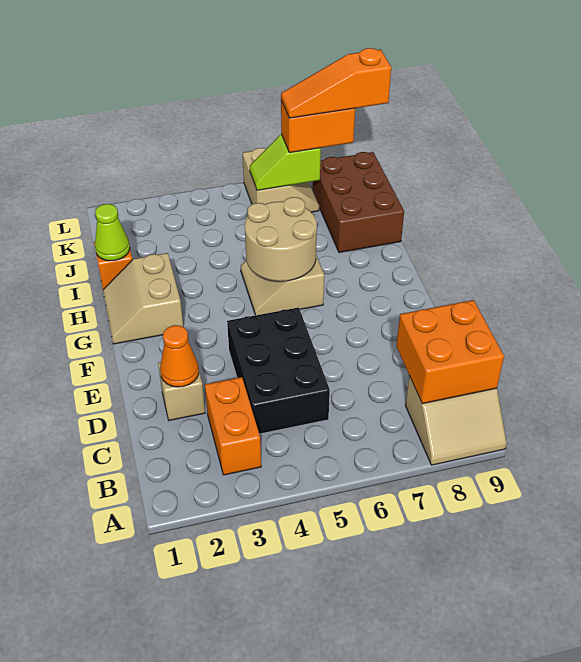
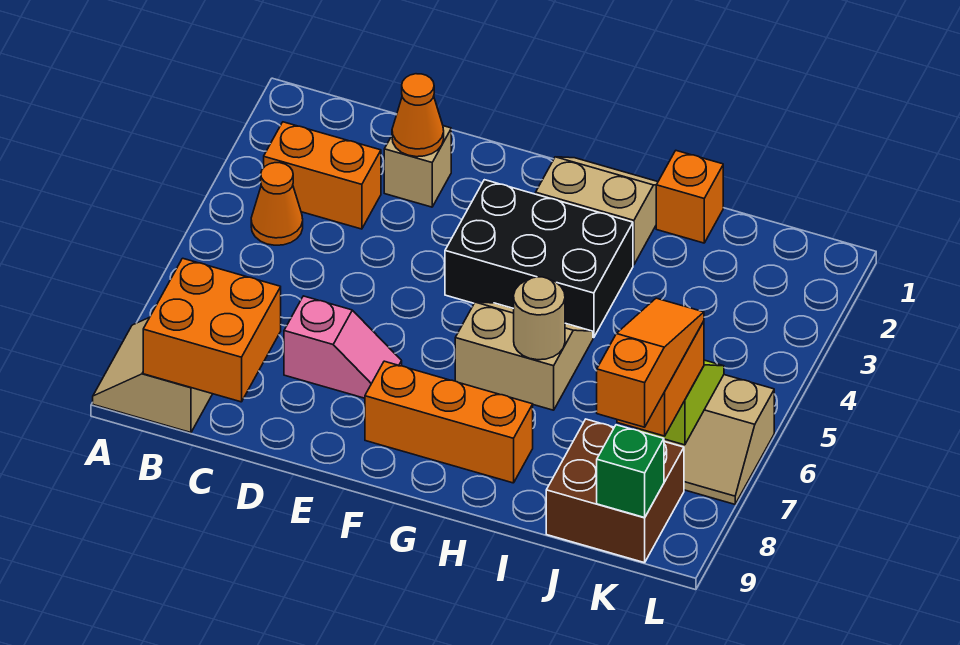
none -> orange 1x1 cone [251,163,303,245]
black 2x3 brick [227,307,330,434] -> black 2x3 brick moved to [445,180,633,338]
none -> pink 1x2 slope [284,296,402,398]
none -> orange 1x3 brick [365,361,533,483]
tan 2x2 round brick [245,197,317,281] -> tan 1x1 round brick [514,277,565,360]
lime 1x1 cone [95,204,130,261] -> none
brown 2x3 brick [312,152,404,253] -> brown 2x2 brick [546,419,684,563]
none -> green 1x1 brick [597,425,664,518]

